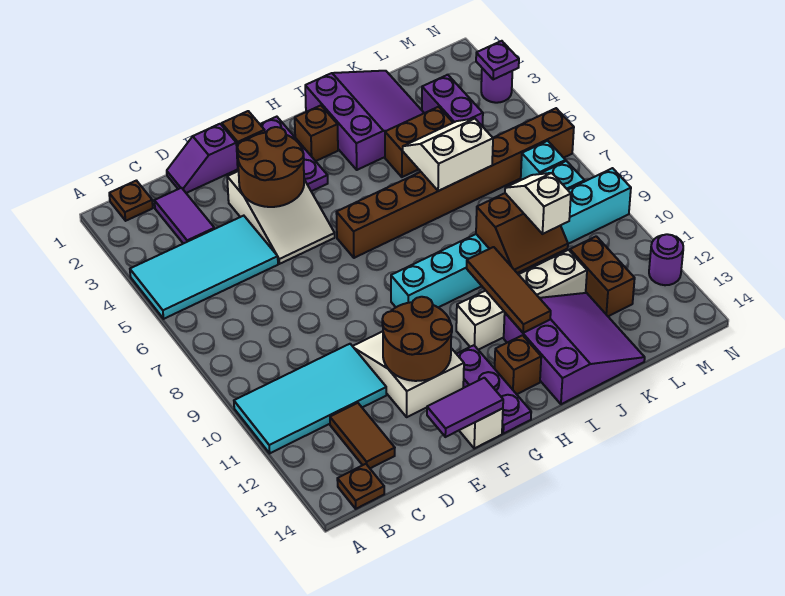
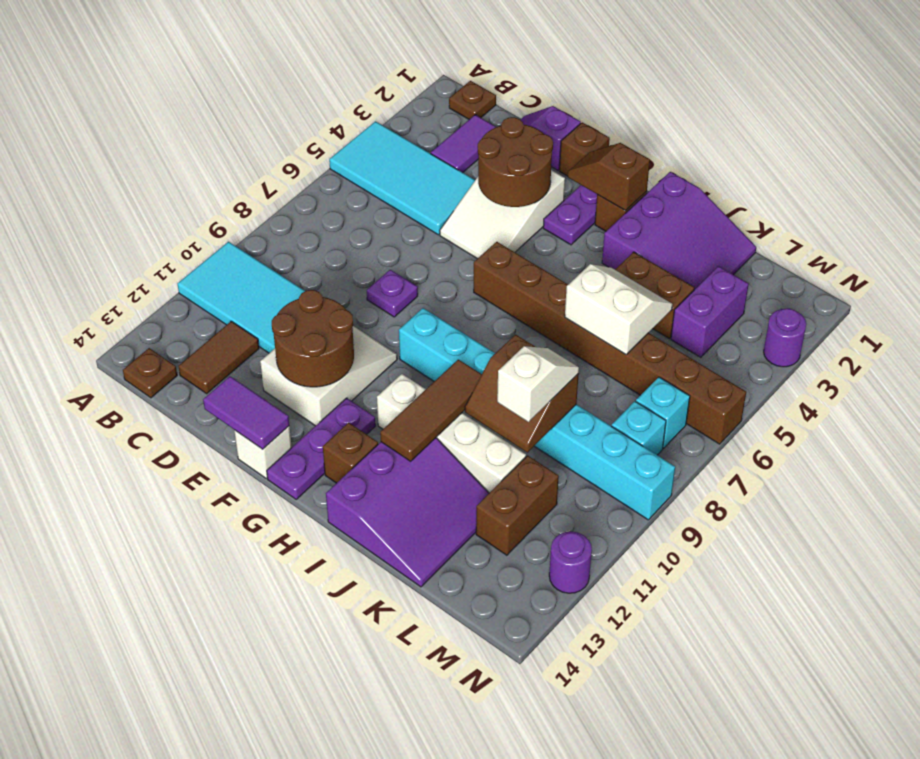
none -> brown 1x2 slope [568,143,650,211]
purple 1x1 plate [476,41,519,80] -> purple 1x1 plate moved to [367,270,418,317]

